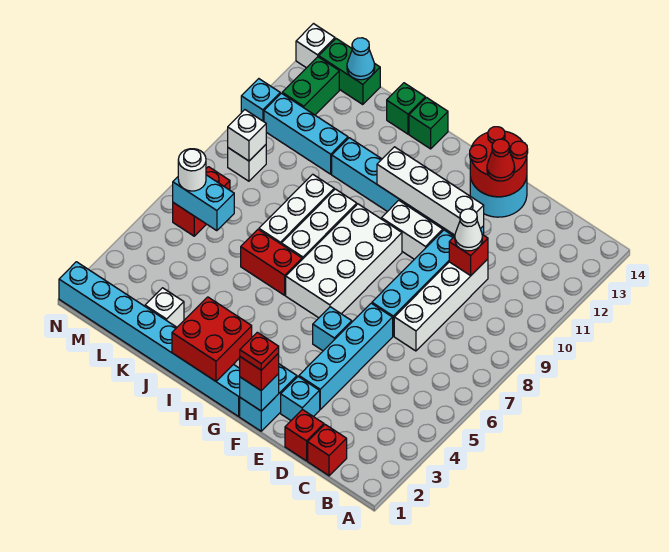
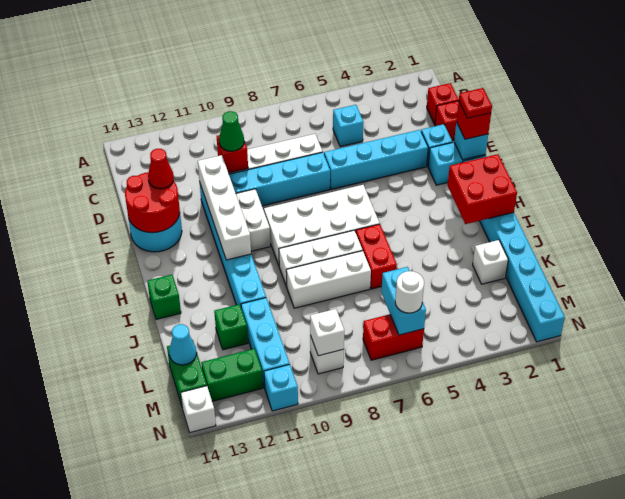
white 1x1 cone [455,209,482,251] -> green 1x1 cone [219,111,244,151]
cyan 1x1 brick [313,307,352,351] -> cyan 1x1 brick moved to [333,105,364,147]
green 1x1 brick [387,83,425,134] -> green 1x1 brick moved to [214,304,248,350]

